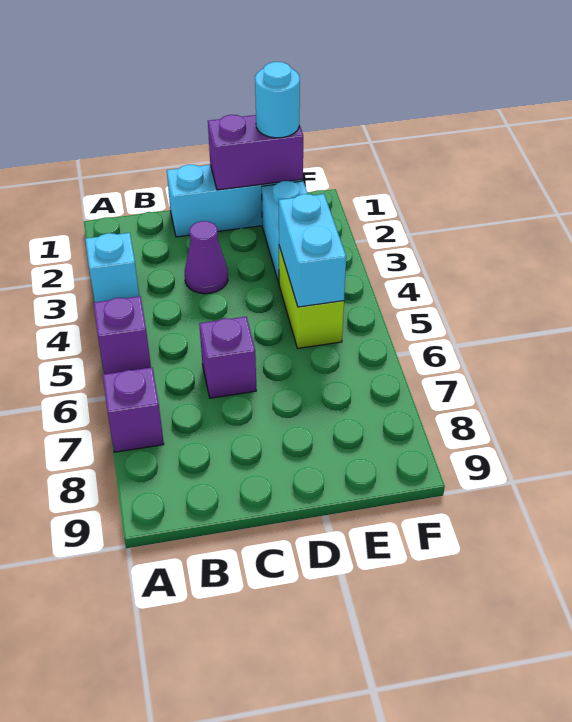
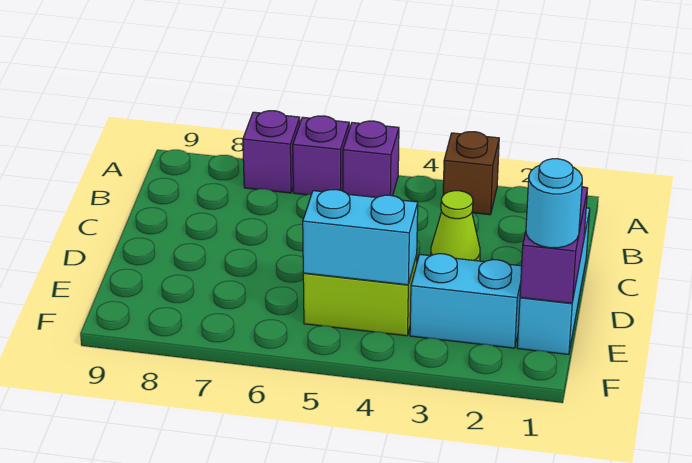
cyan 1x1 brick [85,233,139,302] -> brown 1x1 brick [443,132,499,215]
purple 1x1 cone [185,221,228,294] -> lime 1x1 cone [431,191,480,261]
purple 1x1 brick [199,317,256,398] -> purple 1x1 brick moved to [293,116,349,195]

